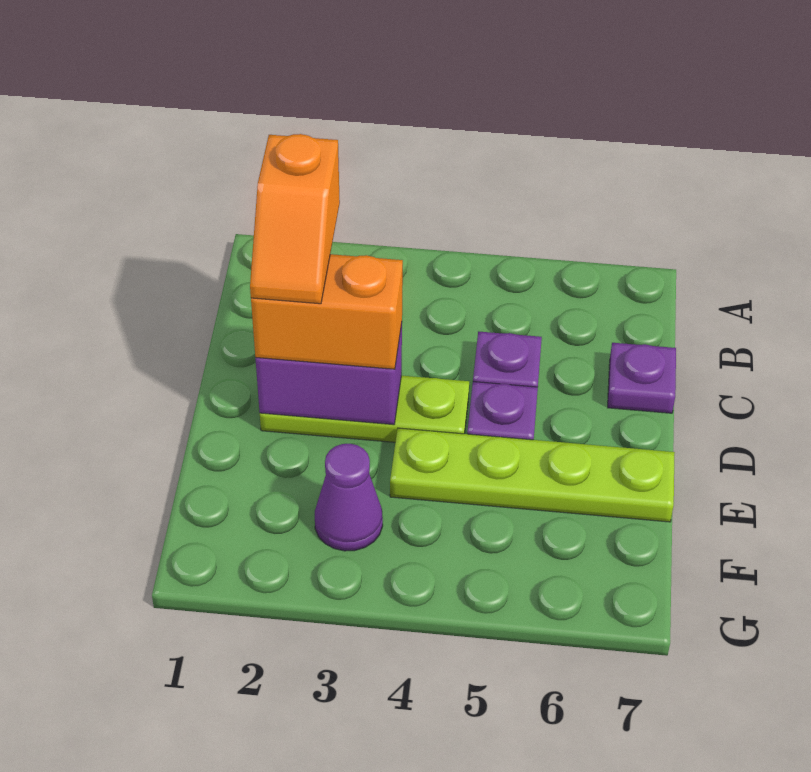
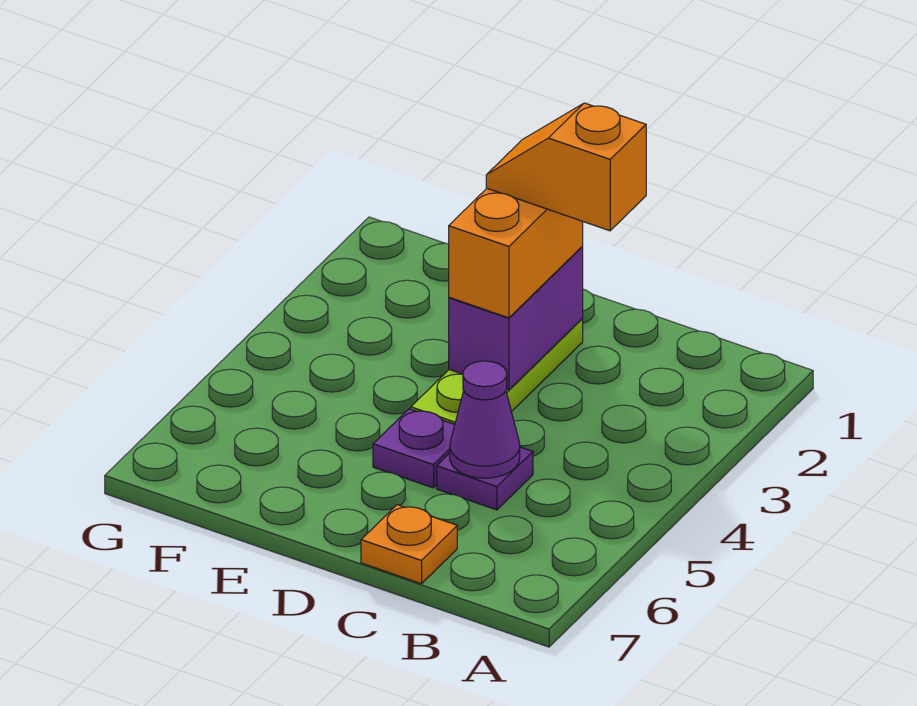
purple 1x1 plate [608,343,676,413] -> orange 1x1 plate [361,505,457,584]
lime 1x4 plate [390,428,675,522] -> none
purple 1x1 cone [315,444,383,551] -> purple 1x1 cone moved to [450,361,520,478]

